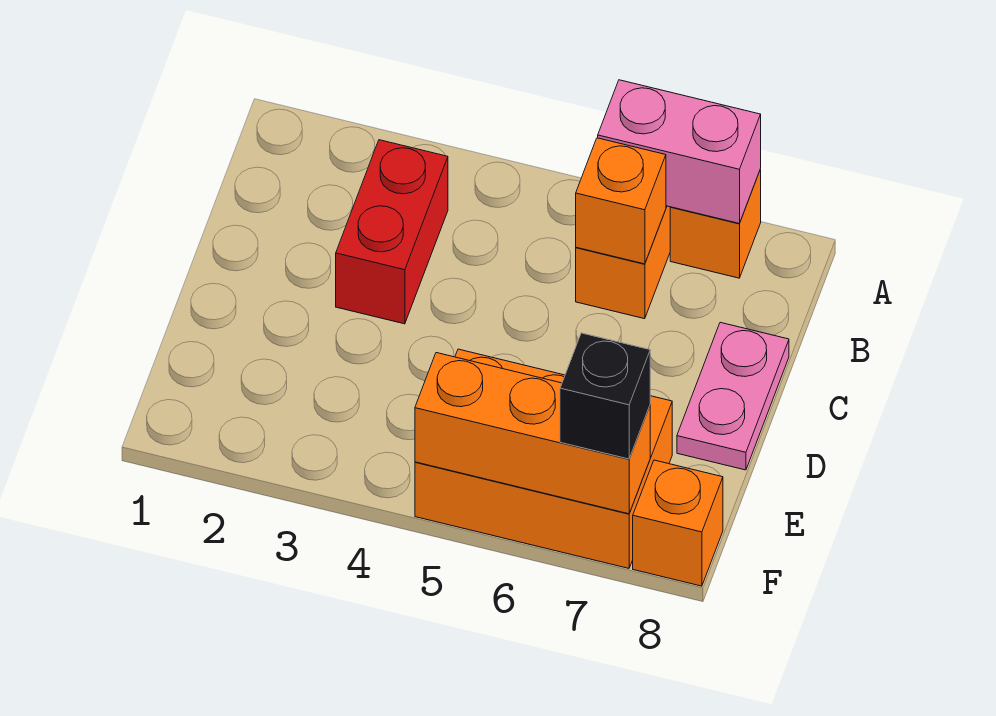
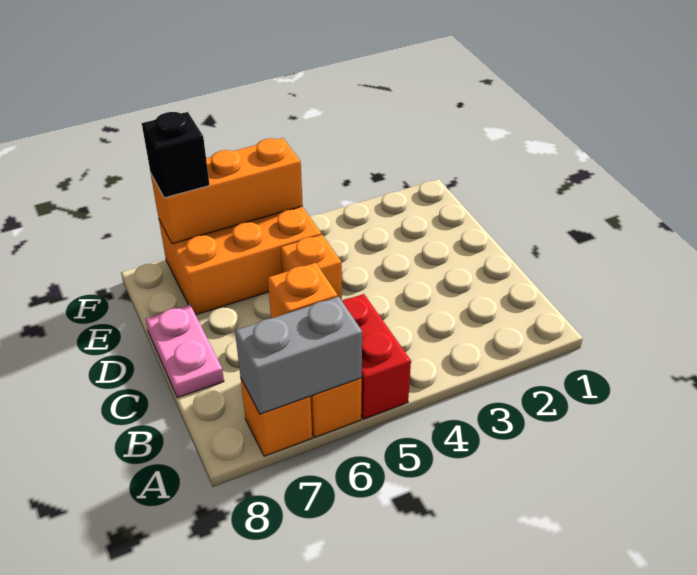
pink 1x2 brick [598,80,761,224] -> grey 1x2 brick [235,297,362,414]
red 1x2 brick [336,140,448,324] -> red 1x2 brick moved to [342,294,411,419]
orange 1x1 brick [633,460,723,586] -> orange 1x1 brick moved to [280,235,342,300]

